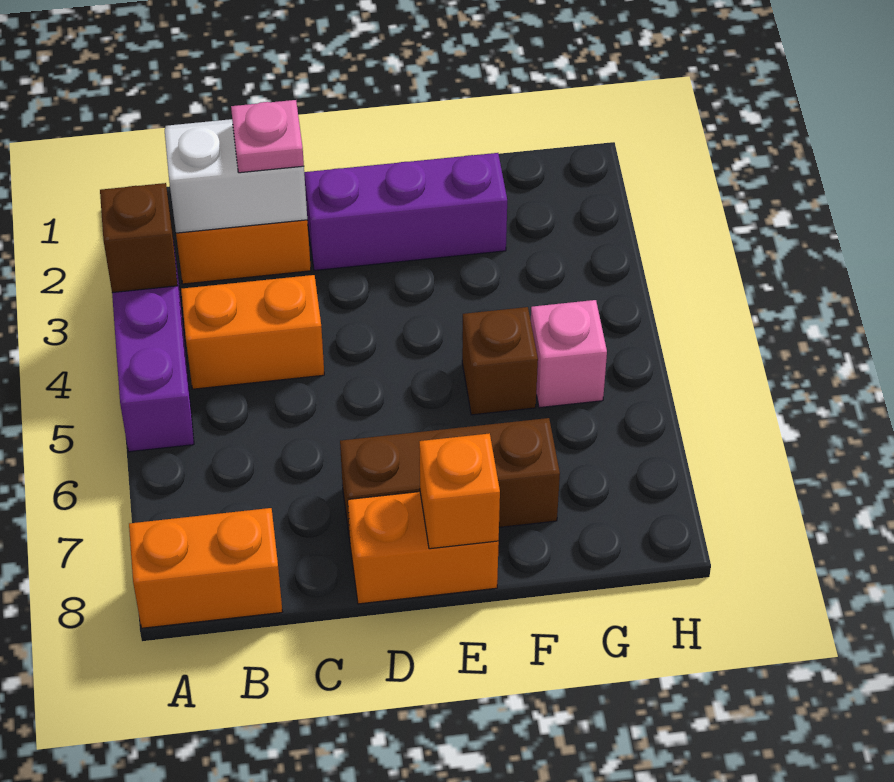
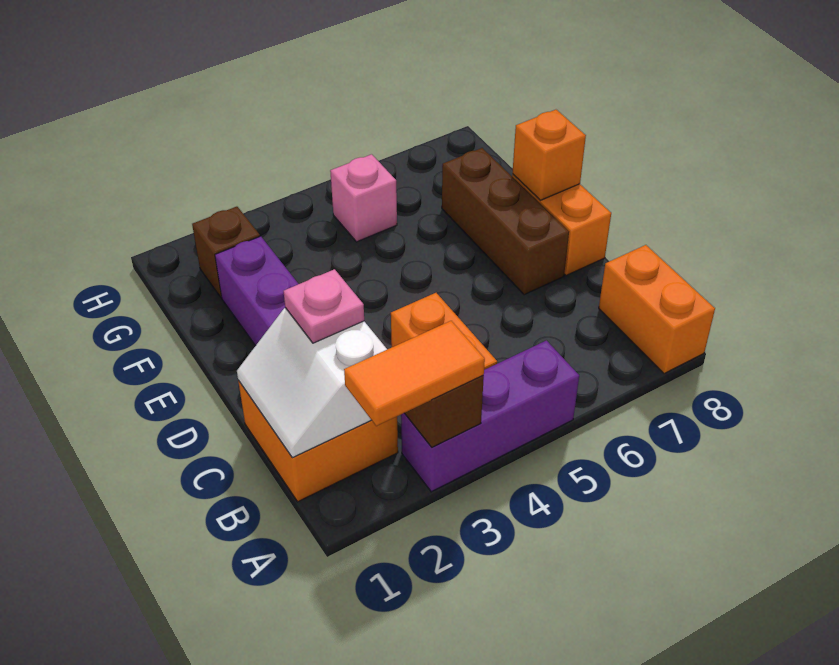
none -> orange 1x2 tile [344,321,485,426]
brown 1x1 brick [462,307,538,415] -> brown 1x1 brick moved to [192,207,260,298]

